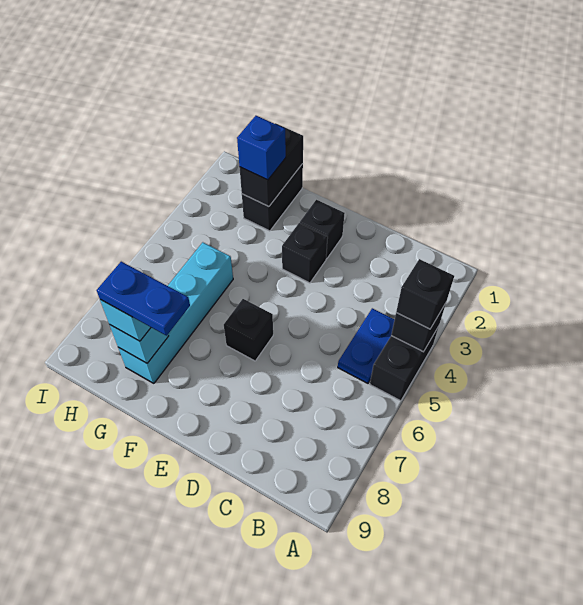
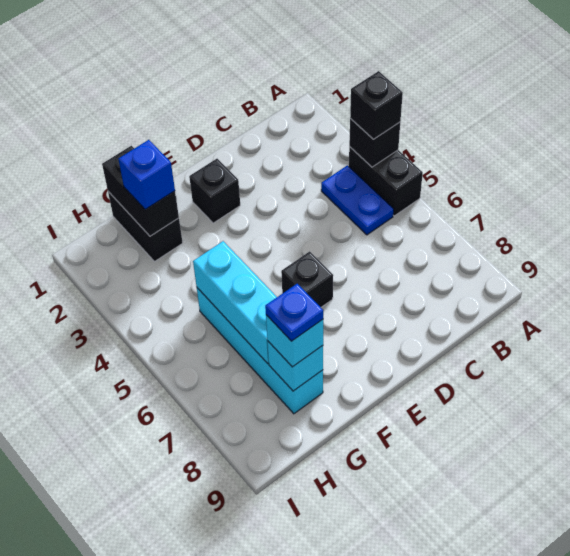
black 1x1 brick [282,223,328,283] -> none
blue 1x2 plate [97,262,190,336] -> blue 1x1 plate [265,284,323,341]
none -> cyan 1x3 brick [193,241,277,363]

